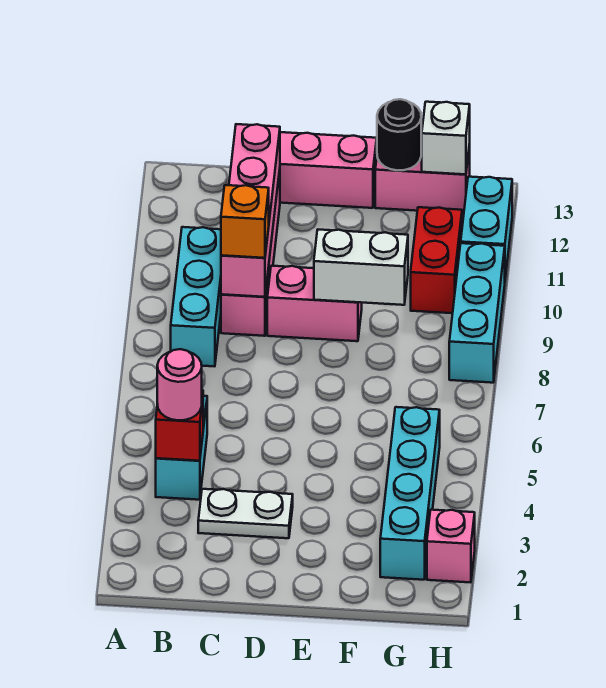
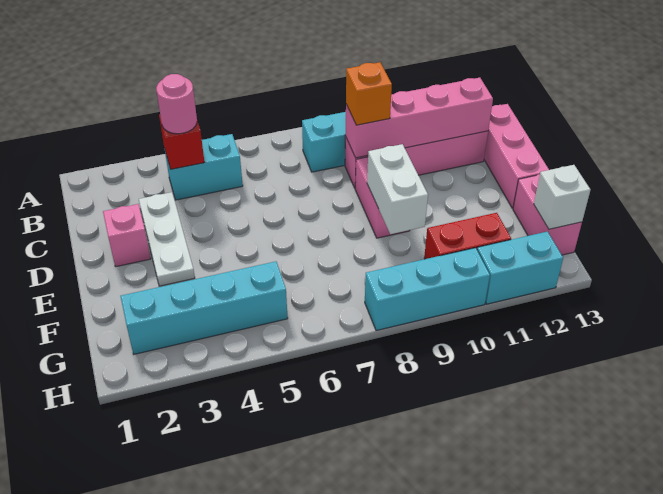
white 1x2 plate [198,489,293,538] -> white 1x3 plate [139,192,195,286]
black 1x1 round brick [377,99,421,170] -> none
pink 1x1 brick [427,510,475,582] -> pink 1x1 brick moved to [103,204,151,267]

